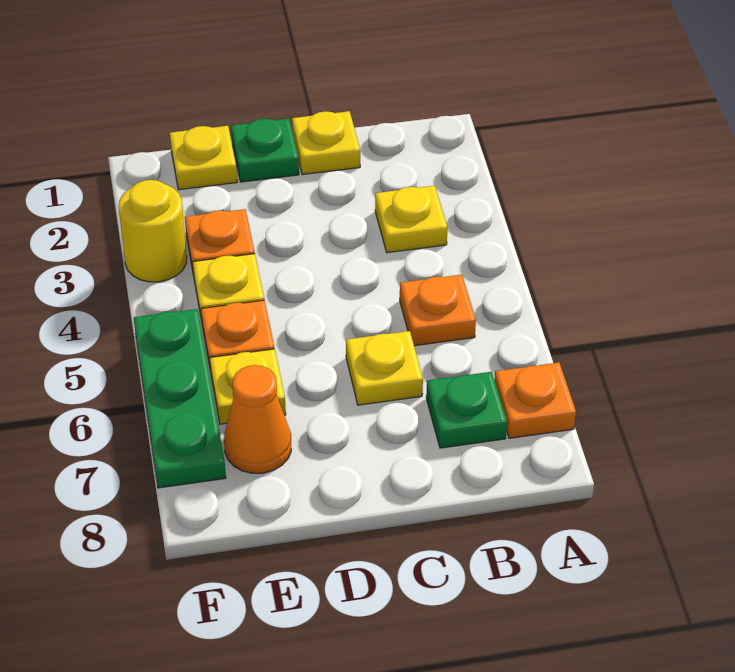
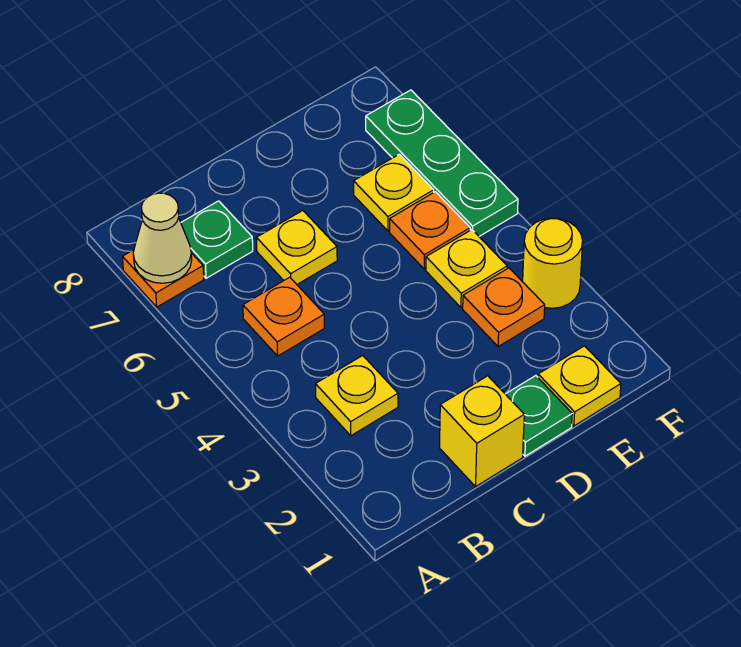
none -> tan 1x1 cone [133,193,192,283]
yellow 1x1 plate [292,111,360,175] -> yellow 1x1 brick [440,376,524,486]
orange 1x1 cone [224,365,291,473] -> none

